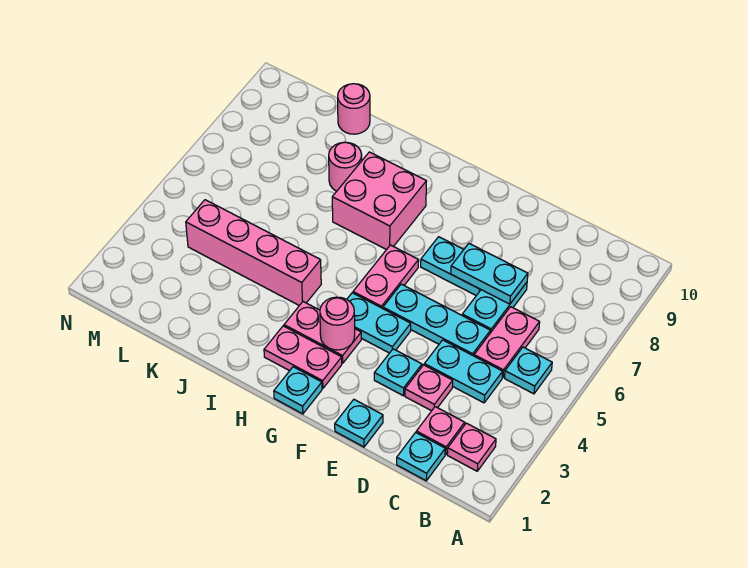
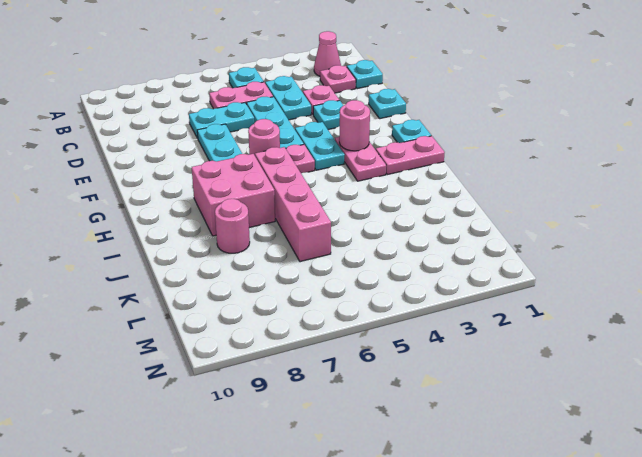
pink 1x1 plate [447,423,496,471] -> pink 1x1 cone [314,31,341,76]
cyan 1x2 plate [451,244,528,304] -> none
pink 1x2 plate [264,326,342,388] -> pink 1x2 plate turned to [376,136,445,175]
pink 1x4 brick [186,200,321,306] -> pink 1x4 brick moved to [255,147,331,262]
pink 1x1 round brick [338,84,370,134] -> pink 1x1 round brick moved to [248,119,280,155]

